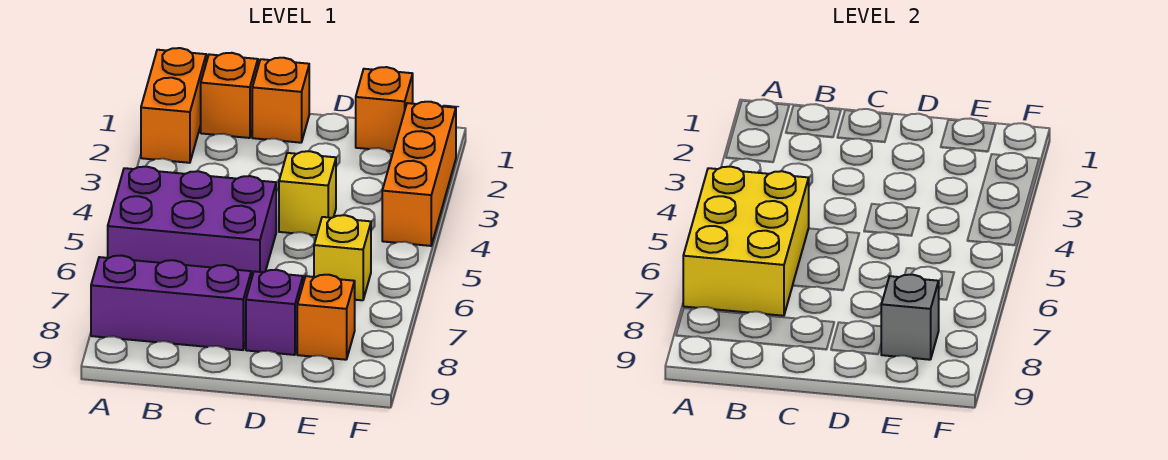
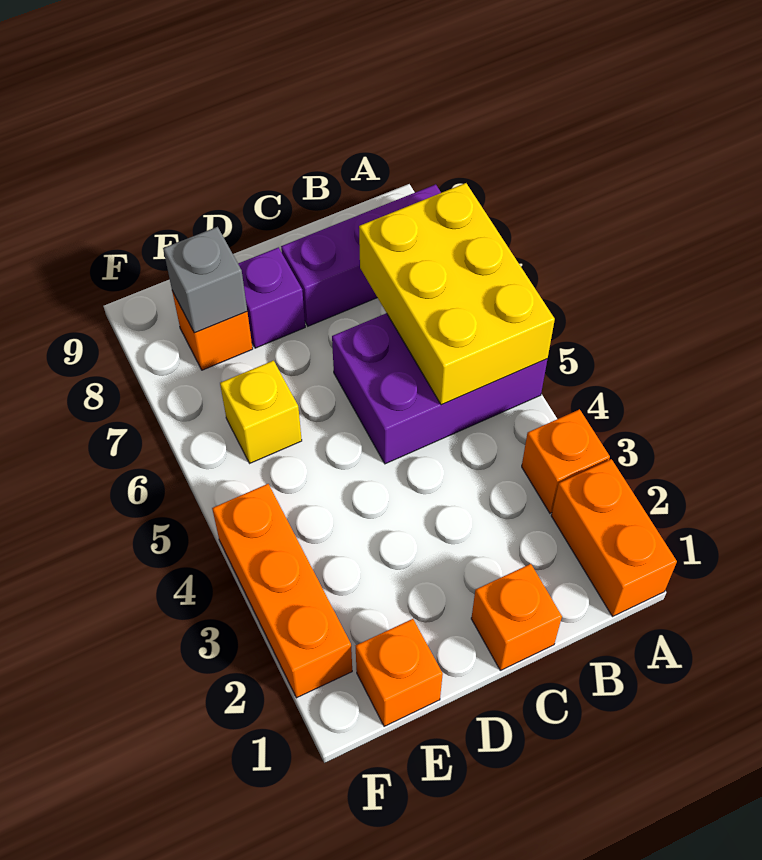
orange 1x1 brick [201,53,258,138] -> orange 1x1 brick moved to [522,409,610,513]
yellow 1x1 brick [279,151,336,235] -> none

